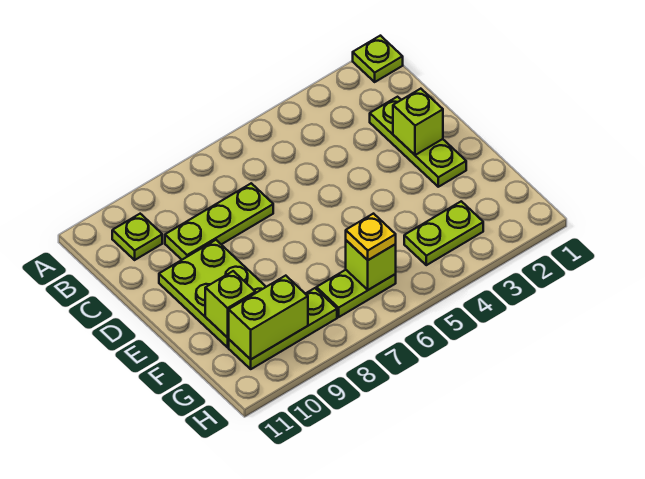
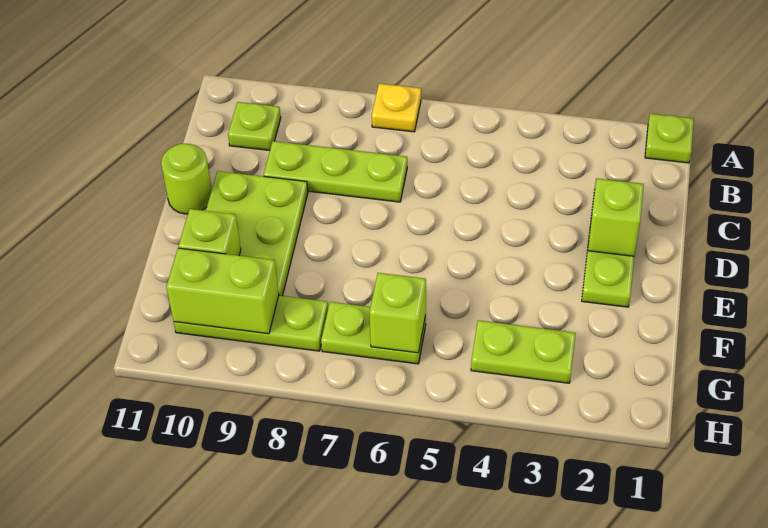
none -> lime 1x1 round brick [161,144,212,214]
yellow 1x1 plate [346,214,396,260] -> yellow 1x1 plate moved to [372,84,421,132]

